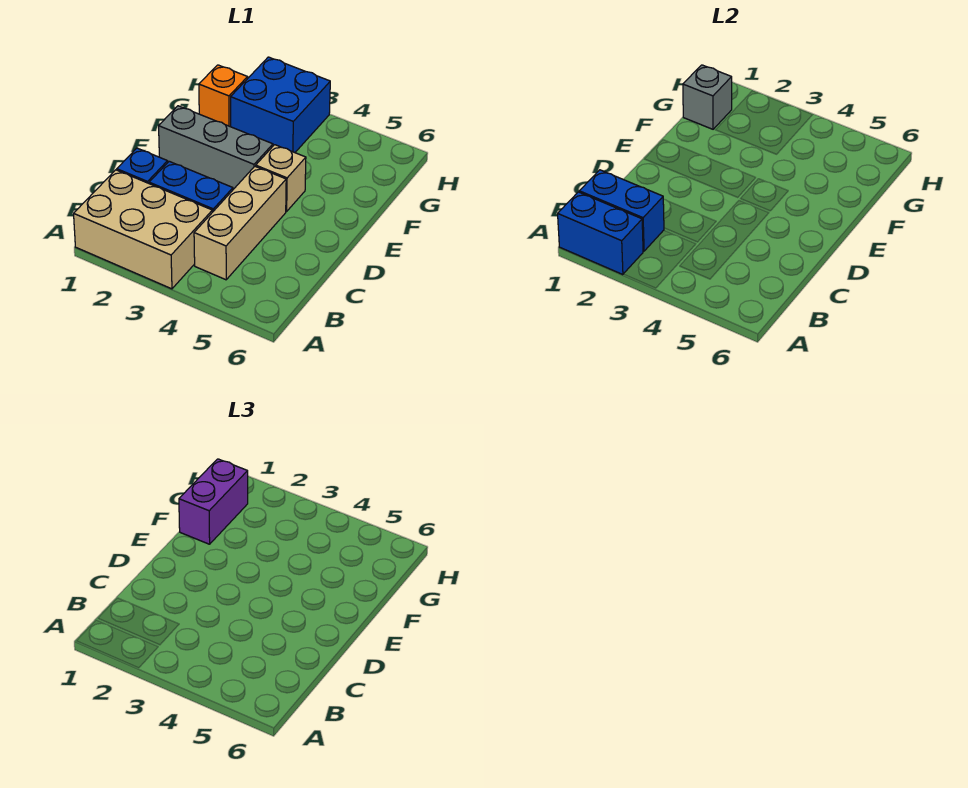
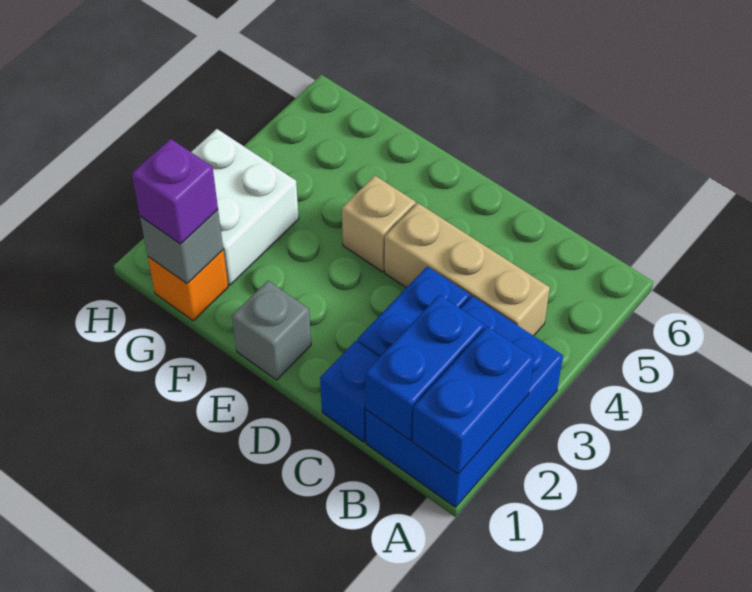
tan 2x3 brick [74,170,212,289] -> blue 2x3 brick [366,296,563,507]
grey 1x3 brick [159,106,273,189] -> grey 1x1 brick [232,281,311,380]
purple 1x2 brick [179,459,248,544] -> purple 1x1 brick [132,139,218,244]
blue 2x2 brick [231,57,330,153] -> white 2x2 brick [191,129,299,285]

